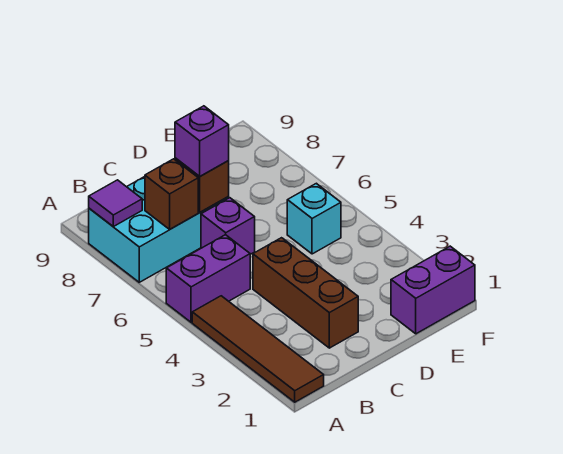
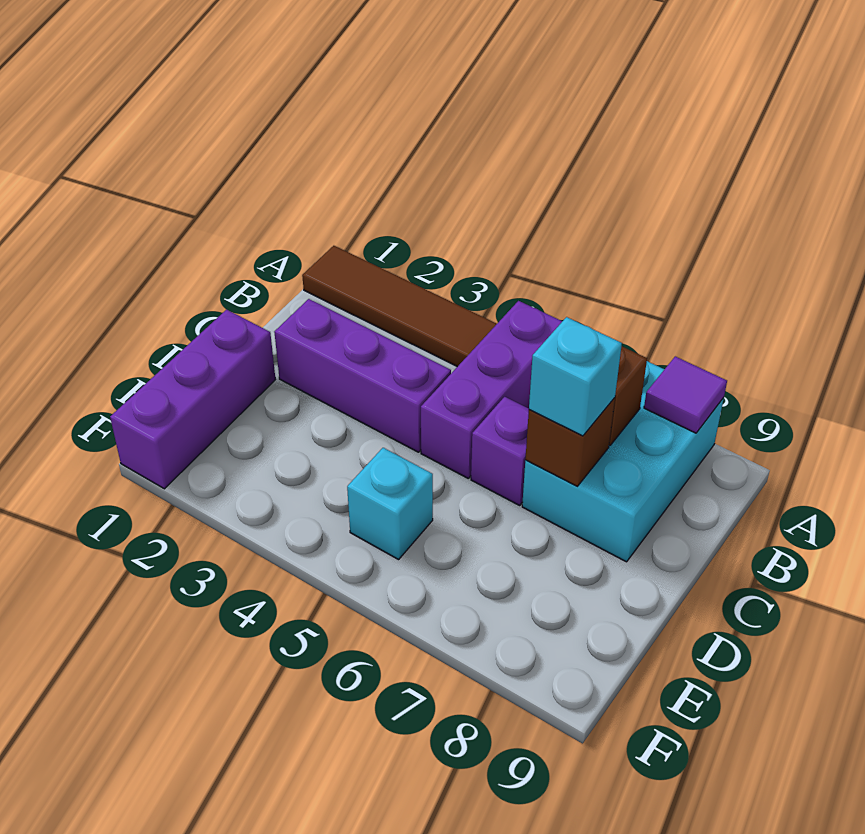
purple 1x2 brick [166,235,250,322] -> purple 1x3 brick [421,301,562,478]
brown 1x3 brick [253,238,358,348] -> purple 1x3 brick [274,299,451,452]
purple 1x1 brick [175,106,229,176] -> cyan 1x1 brick [529,317,622,436]
purple 1x2 brick [391,246,475,334] -> purple 1x3 brick [110,310,275,489]

